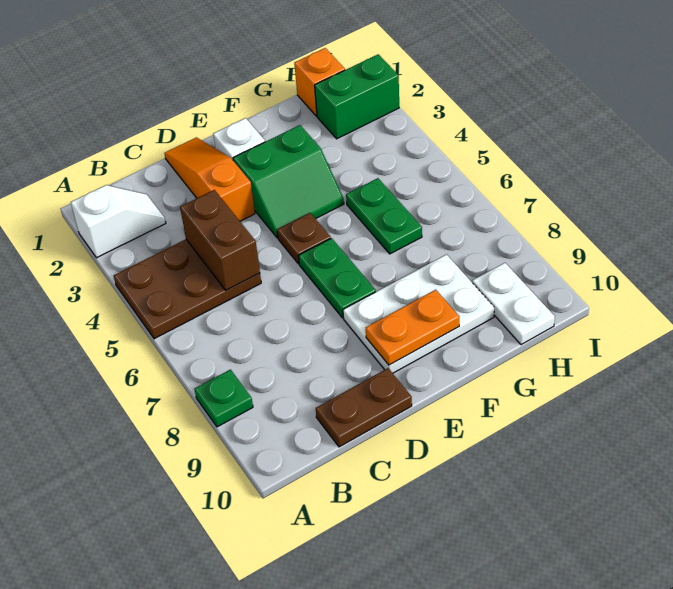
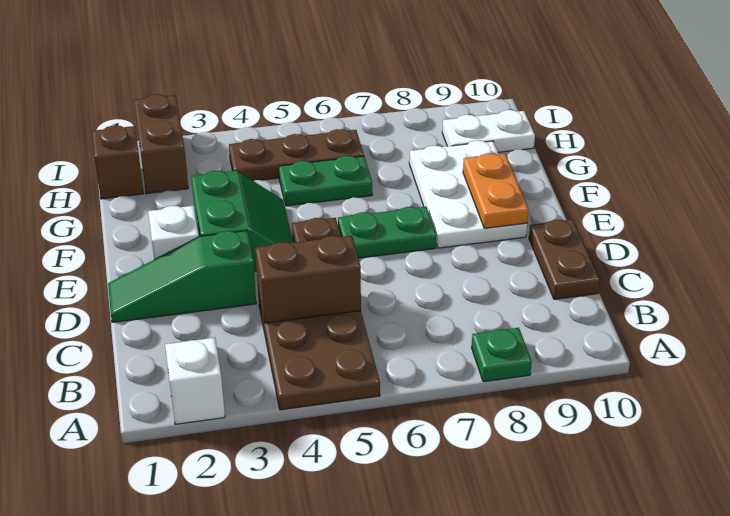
orange 1x3 slope [164,137,255,221] -> green 1x3 slope [108,231,256,322]
orange 1x1 brick [294,48,345,116] -> brown 1x1 brick [92,125,144,199]
green 1x2 brick [315,54,399,139] -> brown 1x2 brick [134,94,188,194]
none -> brown 1x3 plate [229,129,364,181]

